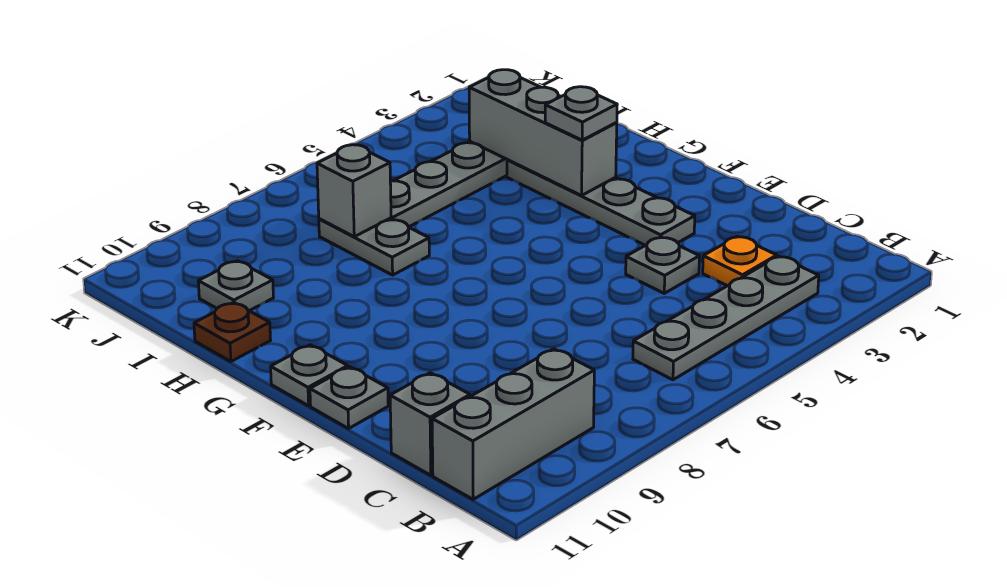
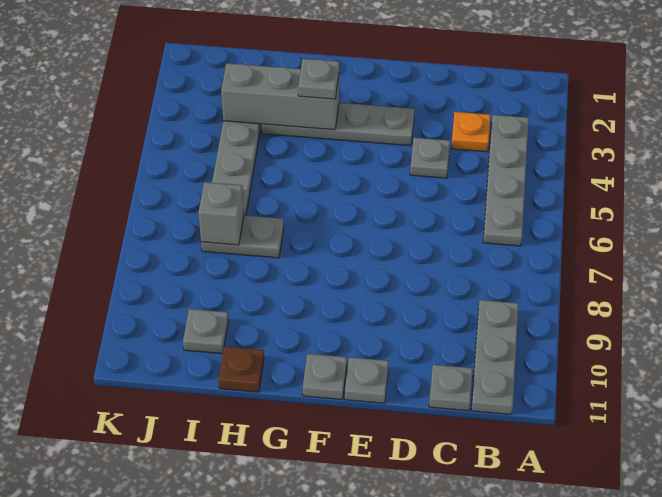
grey 1x3 brick [432,349,594,499] -> grey 1x3 plate [471,300,519,414]
grey 1x1 brick [390,373,470,475] -> grey 1x1 plate [429,365,473,411]

